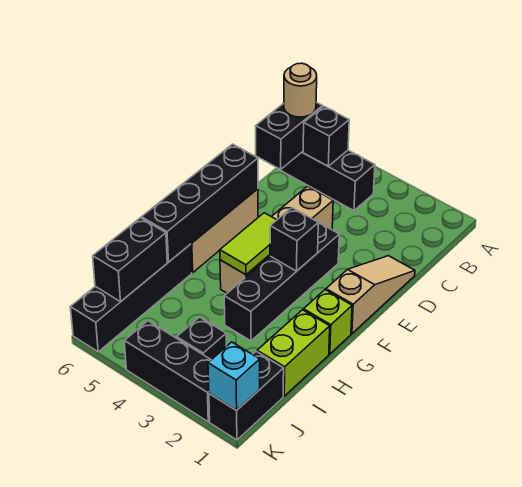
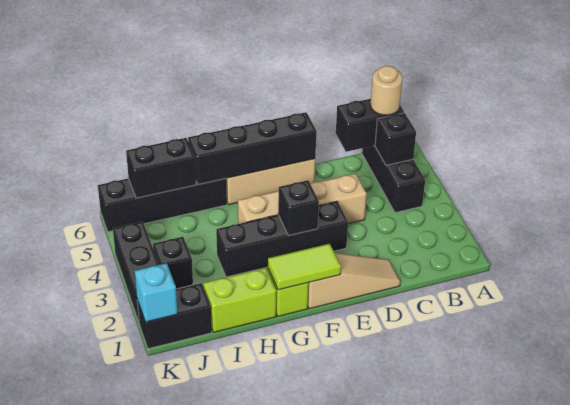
lime 1x2 tile [220,213,276,275] -> lime 1x2 tile moved to [268,244,341,290]

